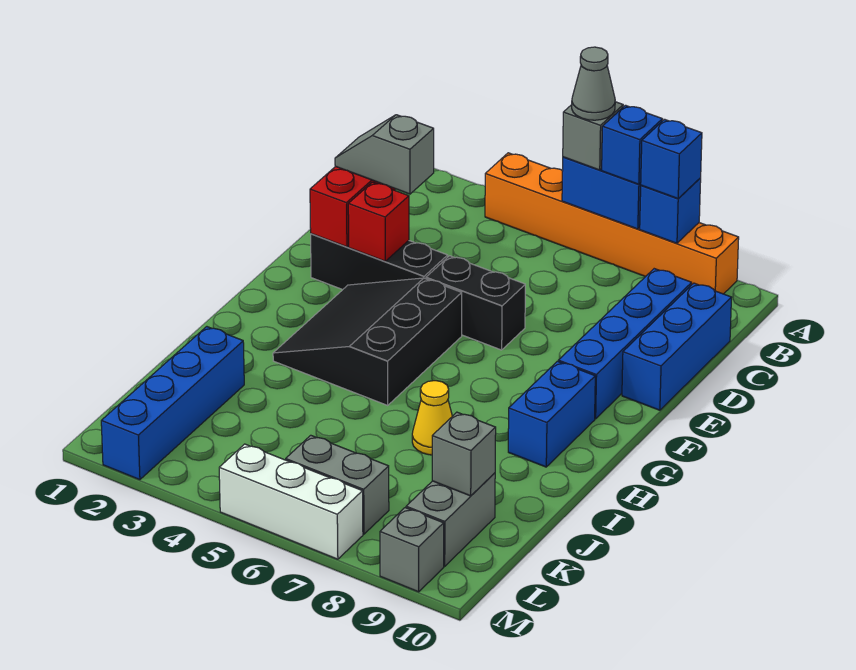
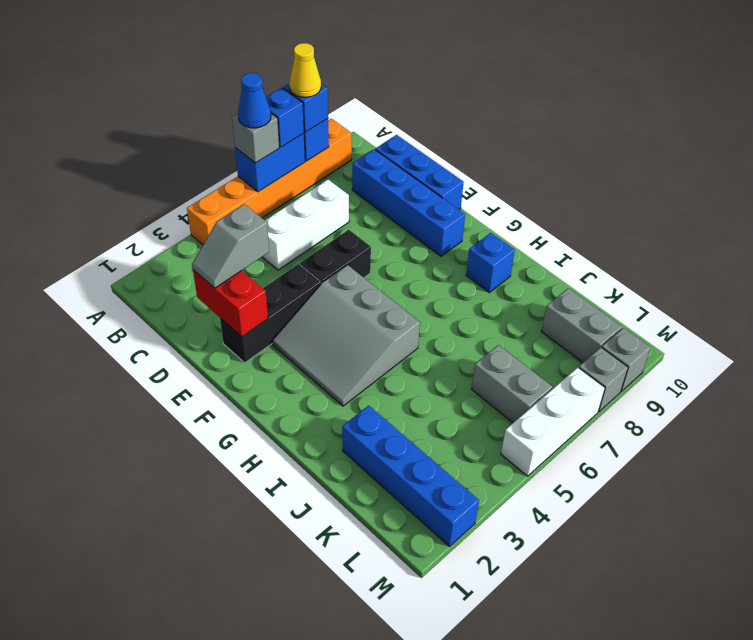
grey 1x1 cone [572,47,615,120] -> blue 1x1 cone [238,73,271,128]
none -> white 1x3 brick [263,180,349,270]
red 1x1 brick [348,182,409,261] -> none
black 3x3 slope [273,278,462,405] -> grey 3x3 slope [272,265,420,406]
blue 1x2 brick [508,361,595,467] -> blue 1x1 brick [466,233,515,292]
yellow 1x1 cone [412,381,452,455] -> yellow 1x1 cone moved to [289,43,321,97]
grey 1x1 brick [432,412,496,496] -> grey 1x1 brick moved to [579,347,628,412]
grey 1x2 brick [286,435,389,534] -> grey 1x2 brick turned to [472,345,552,423]

